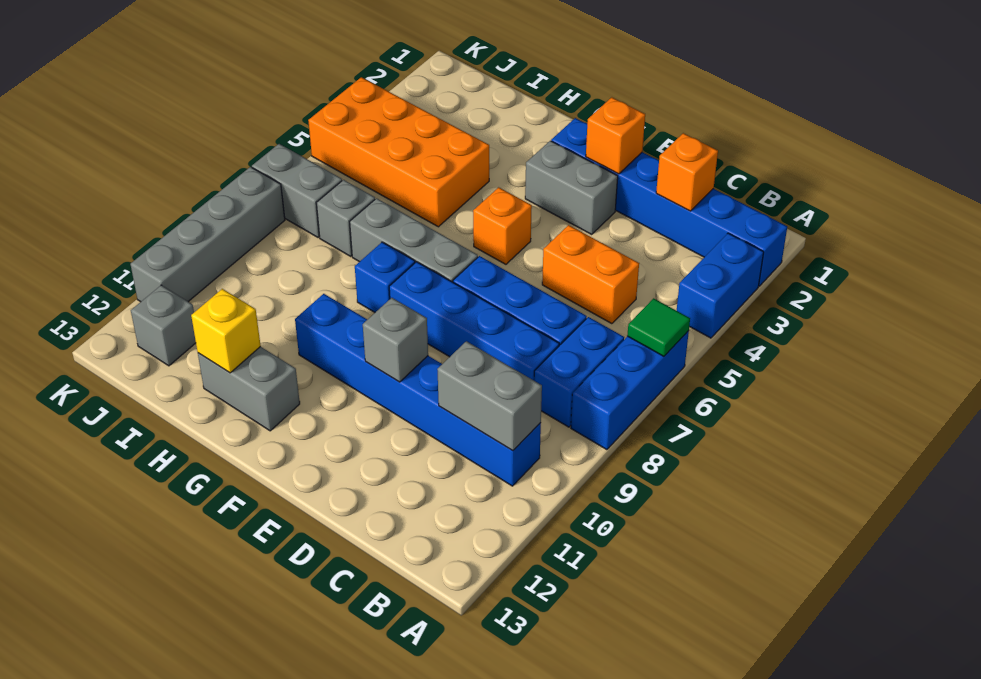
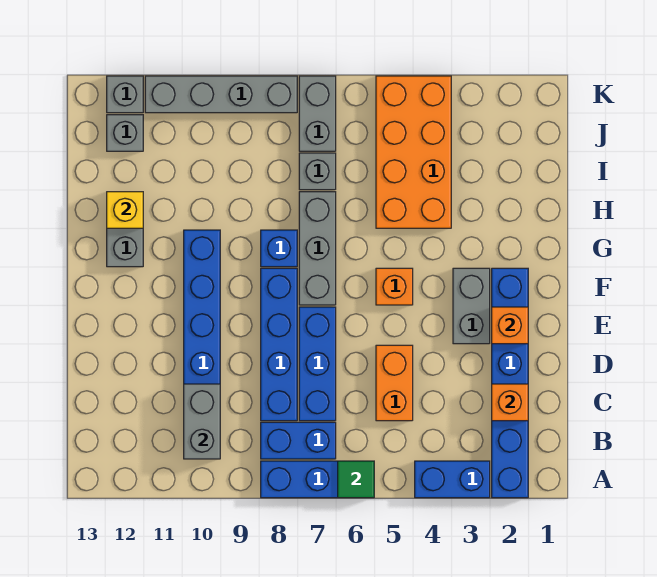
grey 1x1 brick [363,298,428,382] -> grey 1x1 brick moved to [107,76,143,113]

